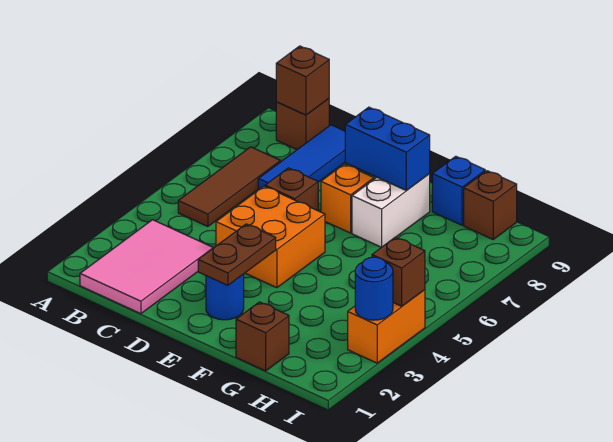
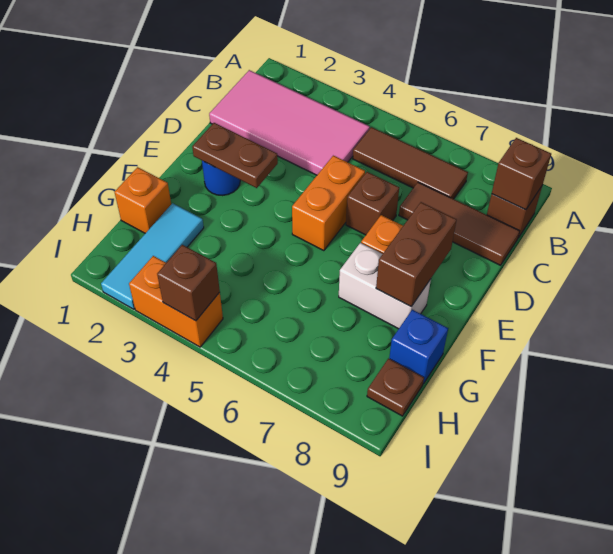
pink 2x3 tile [80,220,213,314] -> pink 2x4 tile [209,70,370,175]
blue 1x3 tile [258,125,345,190] -> brown 1x3 tile [399,182,520,265]
orange 2x2 brick [216,186,325,288] -> orange 1x2 brick [292,156,365,251]
blue 1x2 brick [345,107,430,191] -> brown 1x2 brick [376,202,457,306]
brown 1x1 brick [236,302,289,371] -> orange 1x1 brick [115,167,171,233]
none -> cyan 1x3 tile [101,203,204,309]
brown 1x1 brick [464,171,517,239] -> brown 1x1 plate [367,358,424,416]
blue 1x1 round brick [355,257,393,320] -> none

